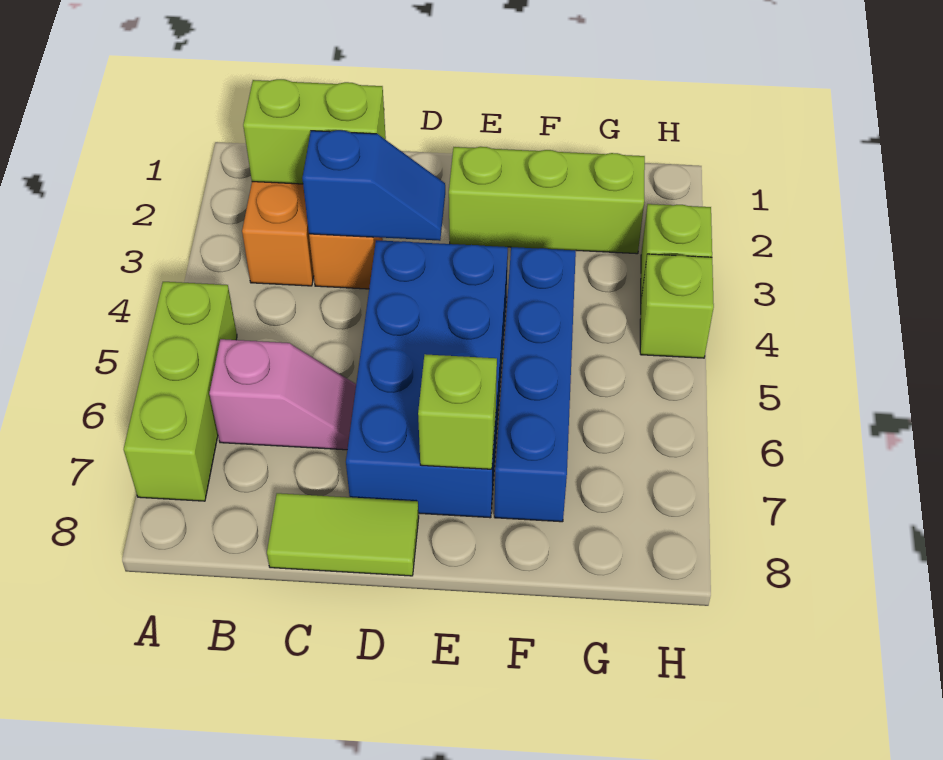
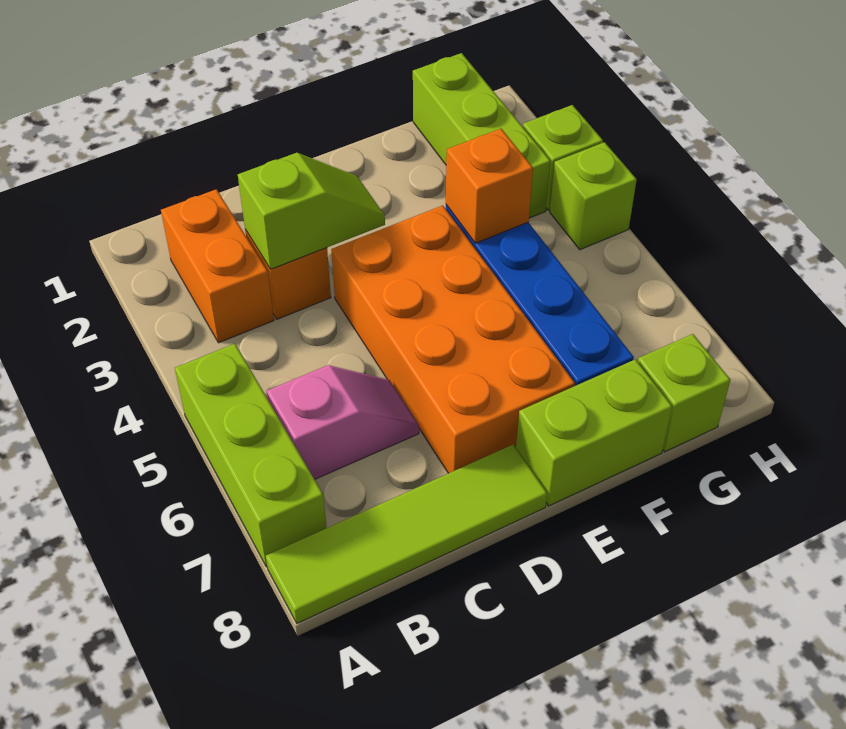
lime 1x2 brick [243,79,386,184] -> lime 1x2 brick moved to [516,359,672,506]
blue 1x2 slope [302,130,445,241] -> lime 1x2 slope [238,153,385,269]
lime 1x2 tile [267,493,419,576] -> lime 1x4 tile [266,444,547,623]
blue 2x4 brick [346,240,508,518] -> orange 2x4 brick [331,205,575,473]
lime 1x3 brick [449,147,645,254] -> lime 1x3 brick turned to [413,53,550,218]
lime 1x1 brick [418,354,497,469] -> lime 1x1 brick moved to [638,334,730,452]
none -> orange 1x1 brick [446,129,533,243]

